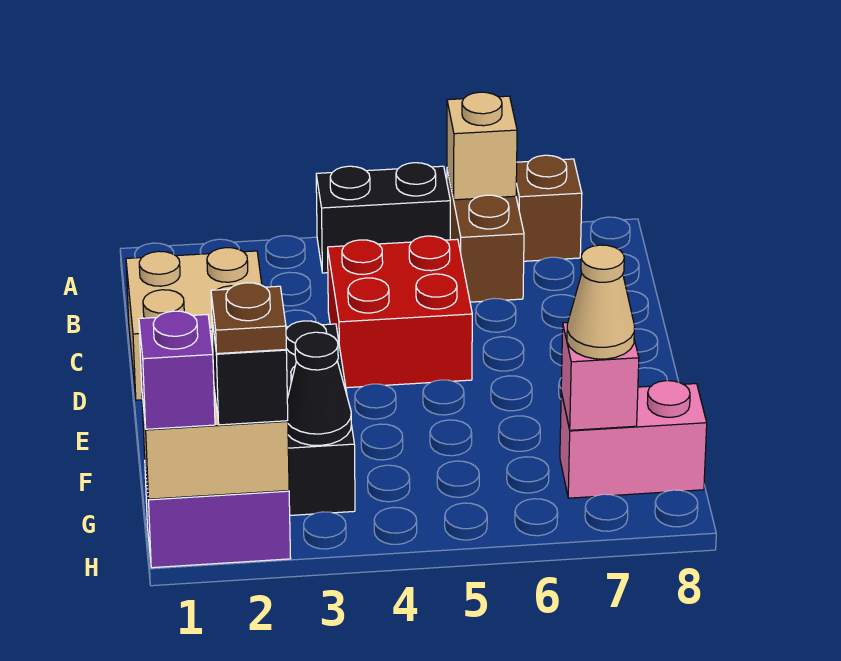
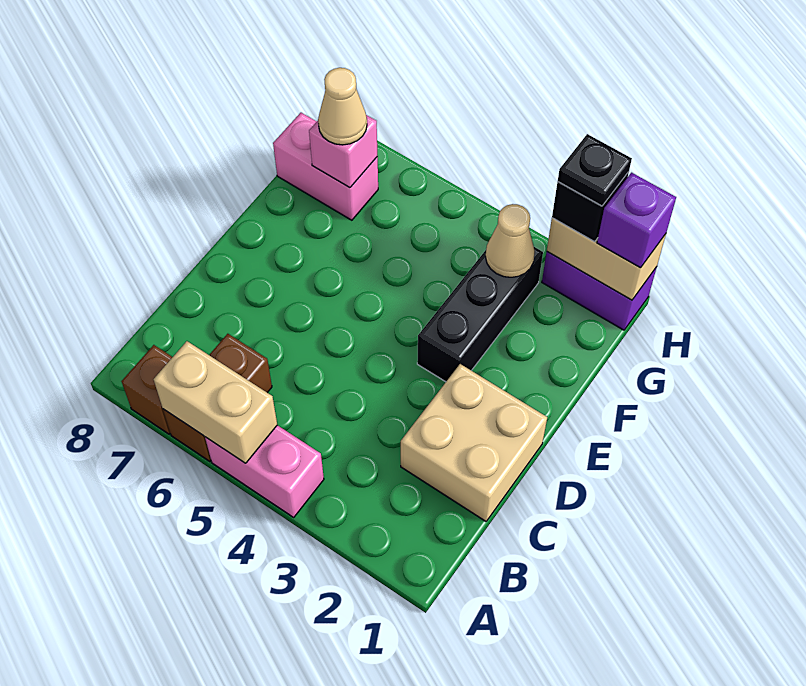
black 1x2 brick [316,163,450,273] -> pink 1x2 brick [205,425,324,517]
tan 1x1 brick [447,92,517,200] -> tan 1x2 brick [154,341,277,463]
red 2x2 brick [328,236,472,388] -> none
black 1x1 cone [287,332,351,445] -> tan 1x1 cone [486,204,535,277]
brown 1x1 plate [211,283,286,354] -> black 1x1 plate [558,134,632,206]

